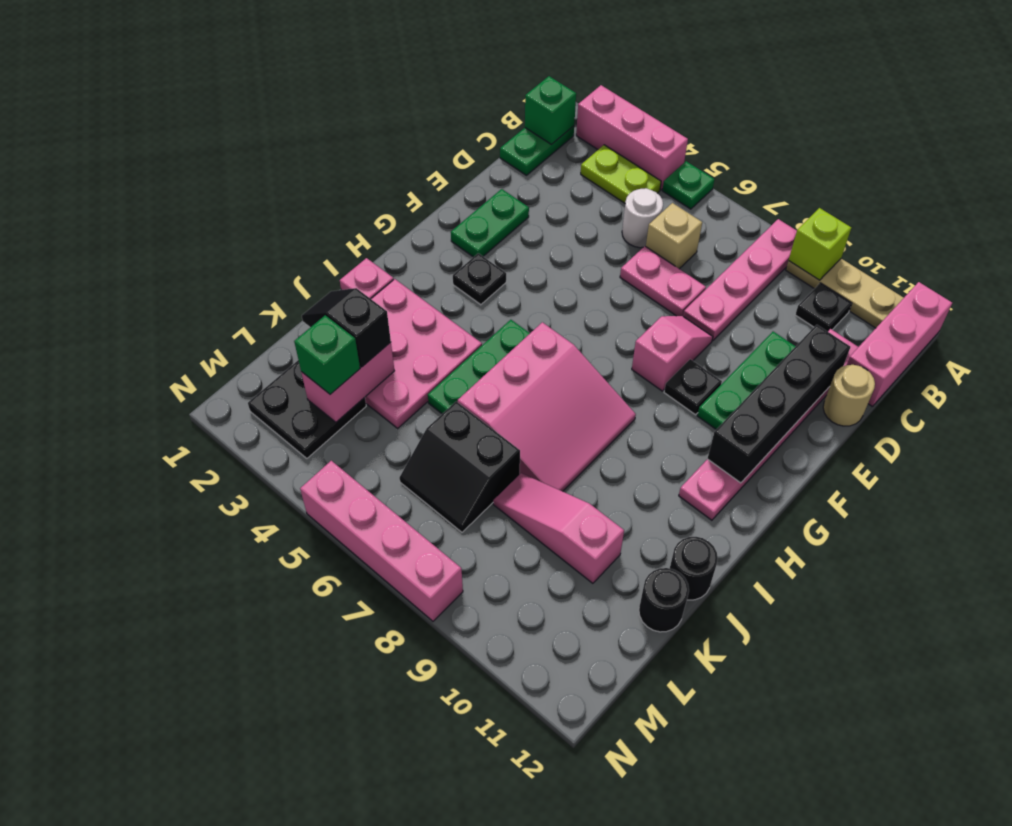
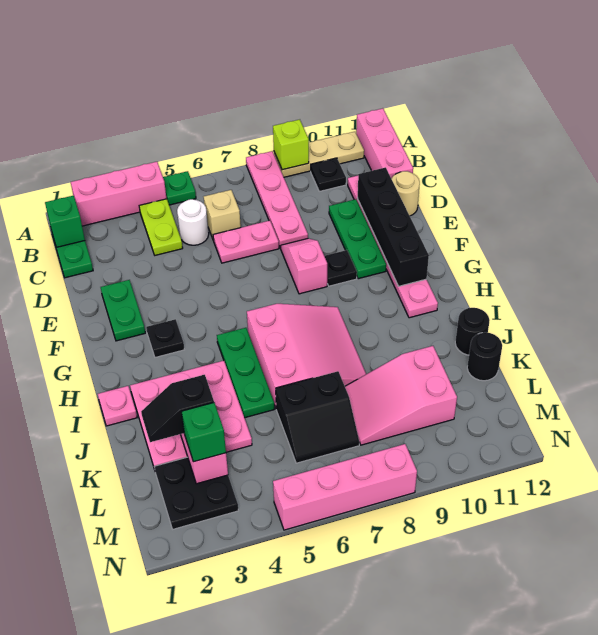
lime 1x2 plate [581,145,661,203] -> lime 1x2 plate turned to [139,199,183,255]
pink 1x3 slope [493,473,624,583] -> pink 2x3 slope [345,346,457,445]

